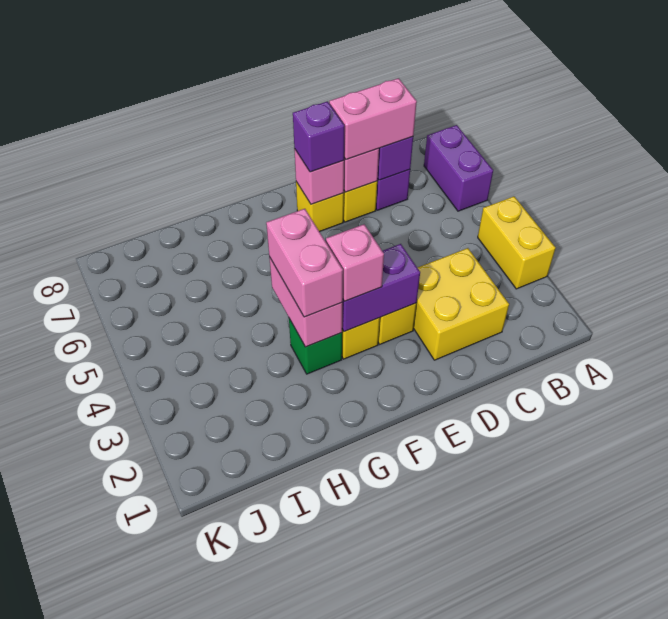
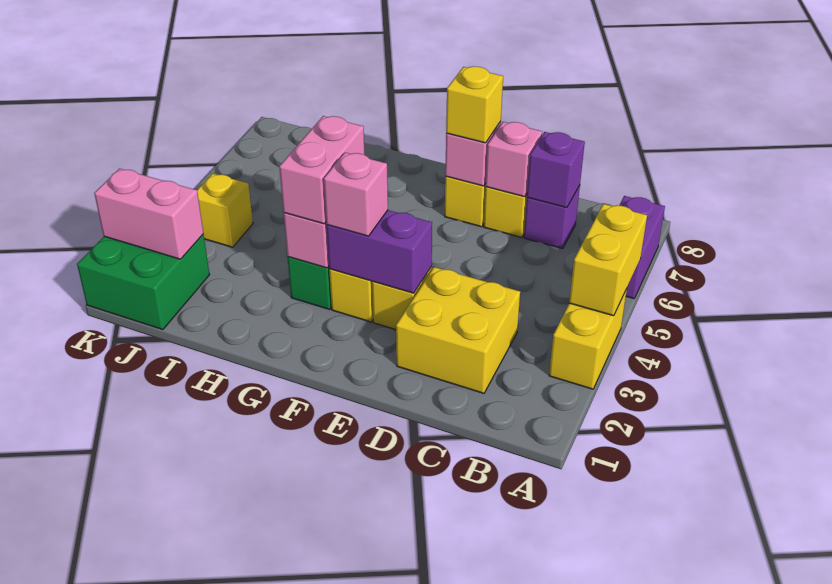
none -> yellow 1x2 brick [569,204,647,316]
pink 1x2 brick [329,78,417,160] -> pink 1x2 brick moved to [94,168,203,259]
purple 1x1 brick [293,101,344,172] -> yellow 1x1 brick [446,66,503,143]
none -> green 2x2 brick [77,234,210,330]
none -> yellow 1x1 brick [197,174,253,247]

